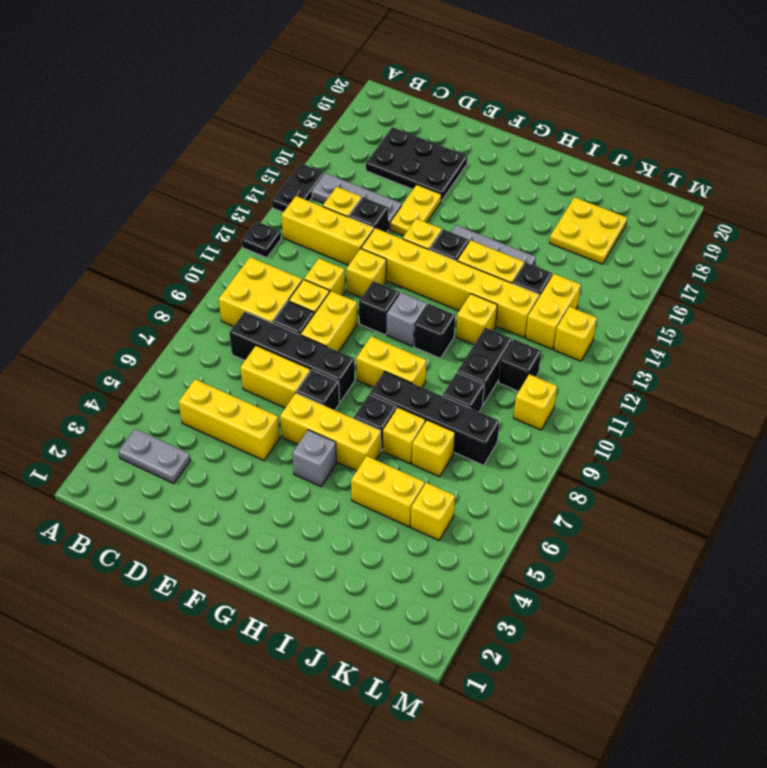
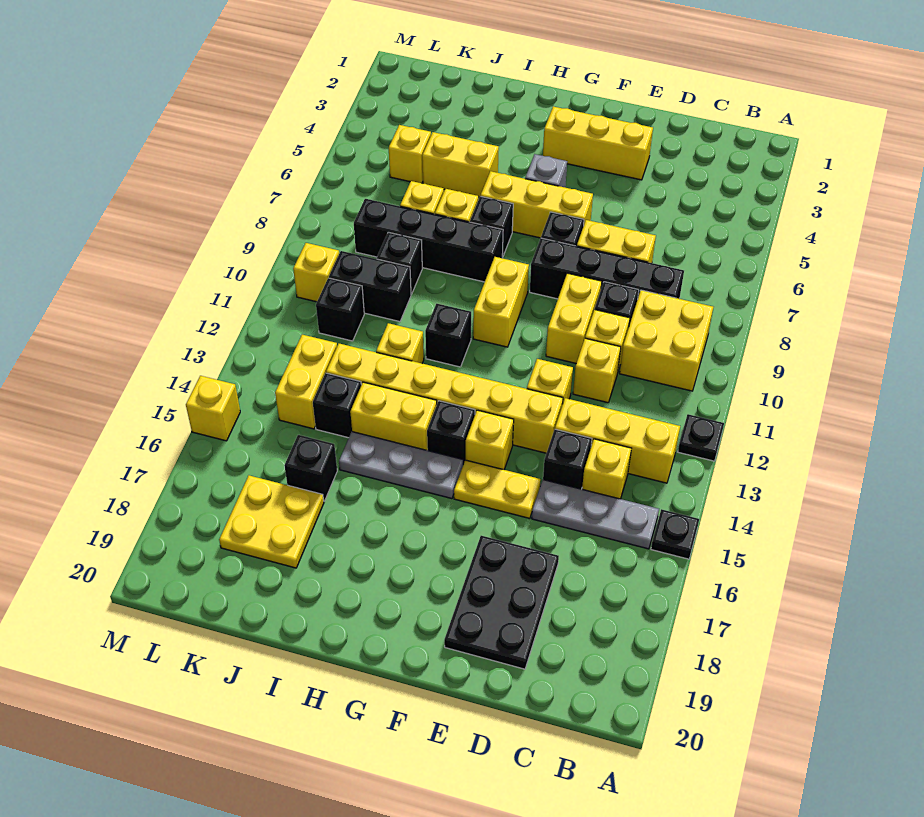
black 1x2 plate [272,163,325,212] -> black 1x1 plate [651,509,699,559]
grey 1x2 plate [118,429,190,483] -> none
yellow 1x3 brick [179,379,280,461] -> yellow 1x3 brick moved to [543,106,653,180]
black 2x3 plate [366,127,468,200] -> black 2x3 plate turned to [444,536,559,669]
yellow 1x2 plate [390,185,442,236] -> yellow 1x2 plate turned to [454,460,541,518]
black 1x1 brick [359,281,399,335] -> black 1x1 brick moved to [284,435,337,501]
yellow 1x2 brick [356,337,426,387] -> yellow 1x2 brick turned to [473,257,529,347]
grey 1x1 brick [387,293,427,347] -> none
black 1x2 brick [457,327,512,405] -> black 1x2 brick turned to [329,251,411,322]
yellow 1x1 brick [554,307,597,361] -> yellow 1x1 brick moved to [186,376,240,441]

